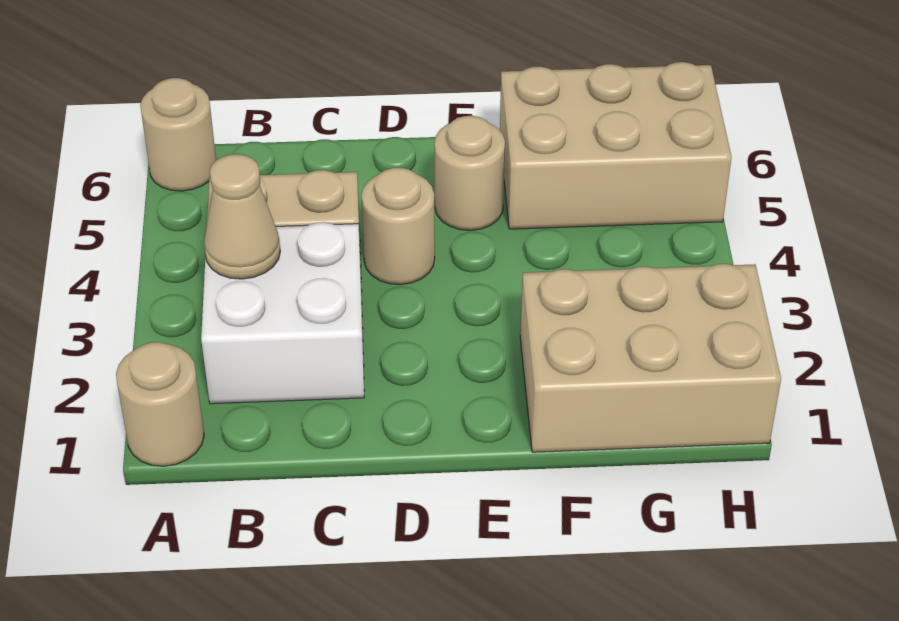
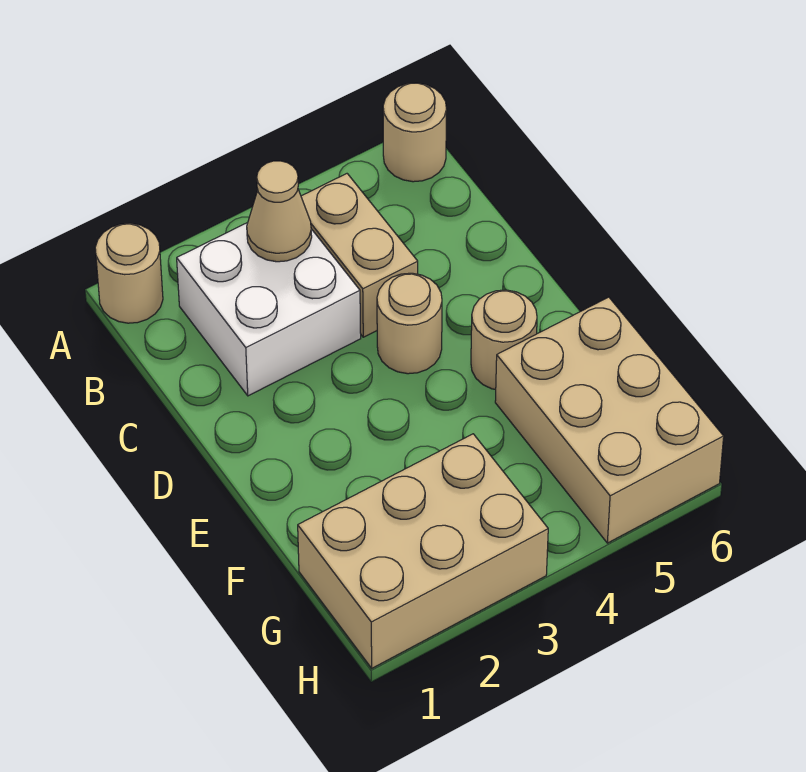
tan 2x3 brick [520,264,781,452] -> tan 2x3 brick turned to [298,434,548,668]

